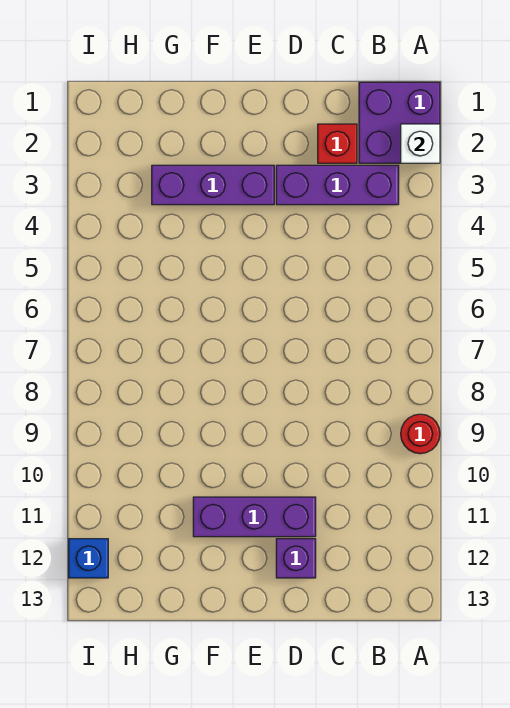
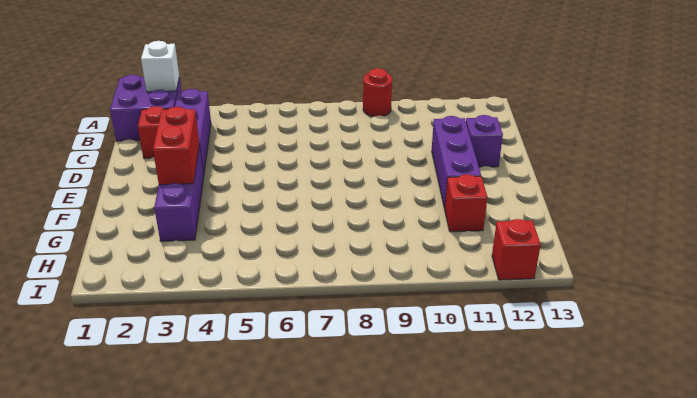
none -> red 1x2 brick [153,107,200,185]
none -> red 1x1 brick [445,174,487,232]
blue 1x1 brick [69,539,108,578] -> red 1x1 brick [492,219,541,280]

